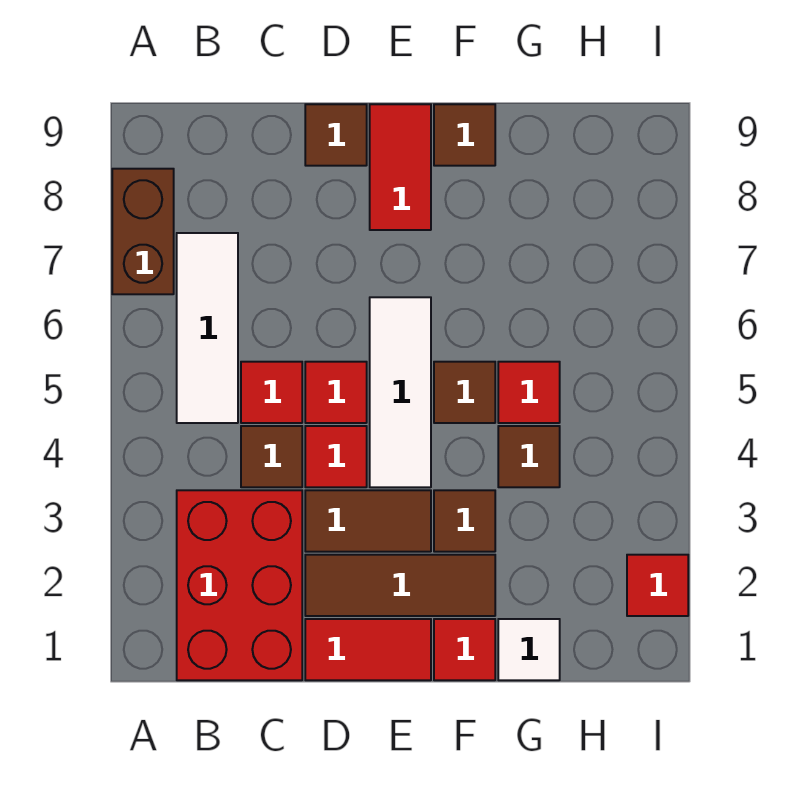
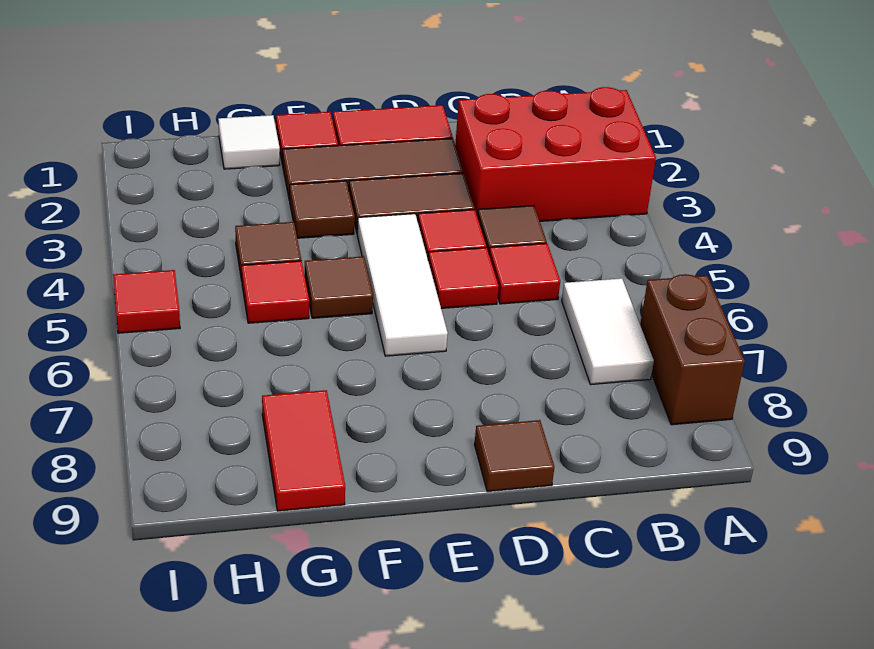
red 2x3 brick [177,490,302,680] -> red 2x3 brick turned to [455,87,656,221]
white 1x3 tile [177,233,238,423] -> white 1x2 tile [562,278,654,385]
red 1x2 tile [370,104,431,230] -> red 1x2 tile moved to [262,390,345,511]
brown 1x1 tile [434,104,495,166] -> none
red 1x1 tile [627,555,688,616] -> red 1x1 tile moved to [113,270,180,333]

